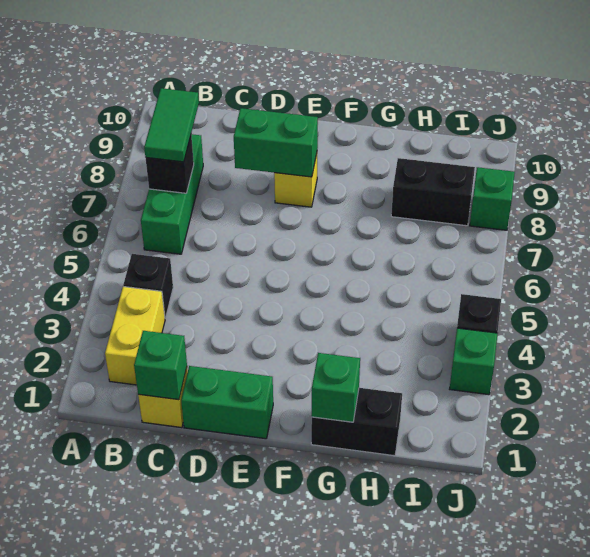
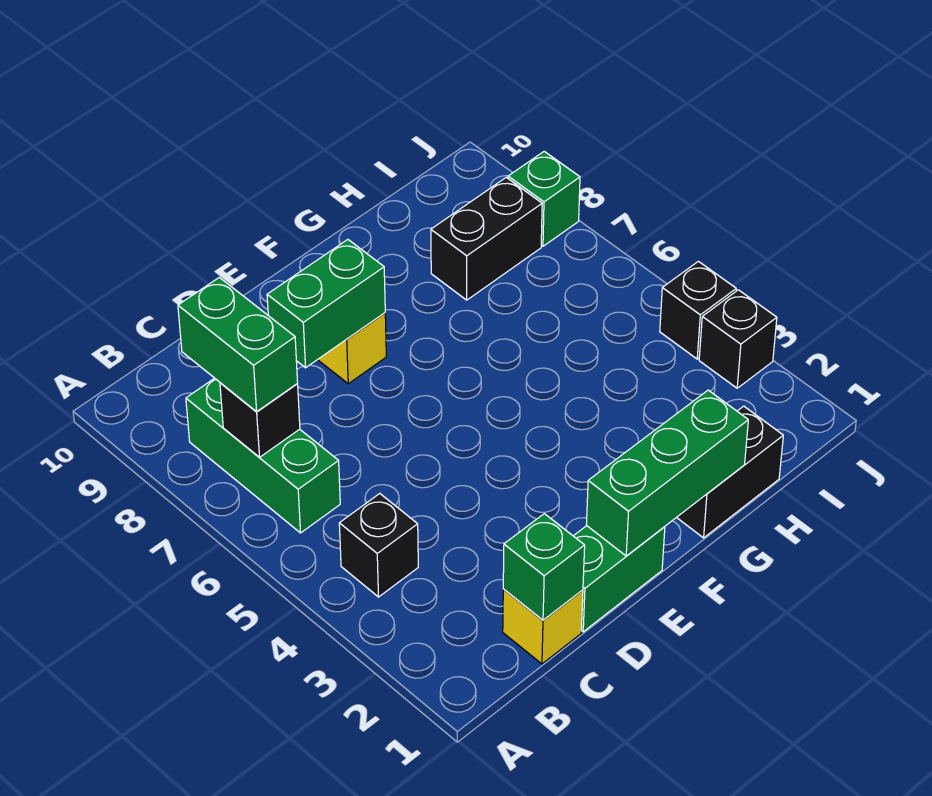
yellow 1x2 brick [105,286,165,385] -> none
green 1x2 tile [144,88,199,162] -> green 1x2 brick [178,277,298,412]
green 1x1 brick [312,353,360,422] -> green 1x3 brick [586,390,748,556]
green 1x1 brick [450,328,498,395] -> black 1x1 brick [699,290,777,388]

